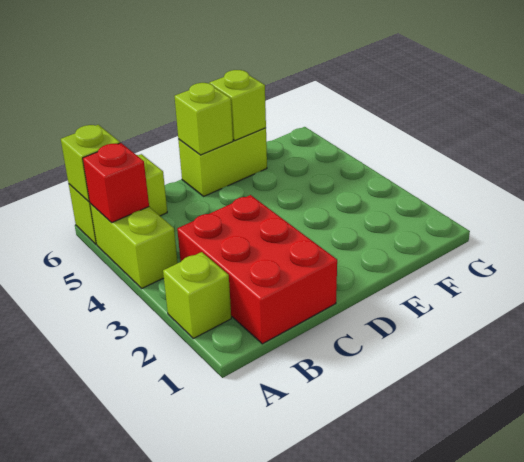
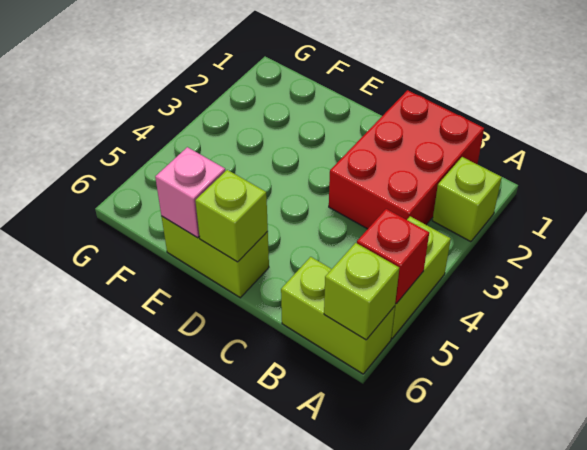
lime 1x1 brick [209,70,266,141] -> pink 1x1 brick [155,147,225,238]

